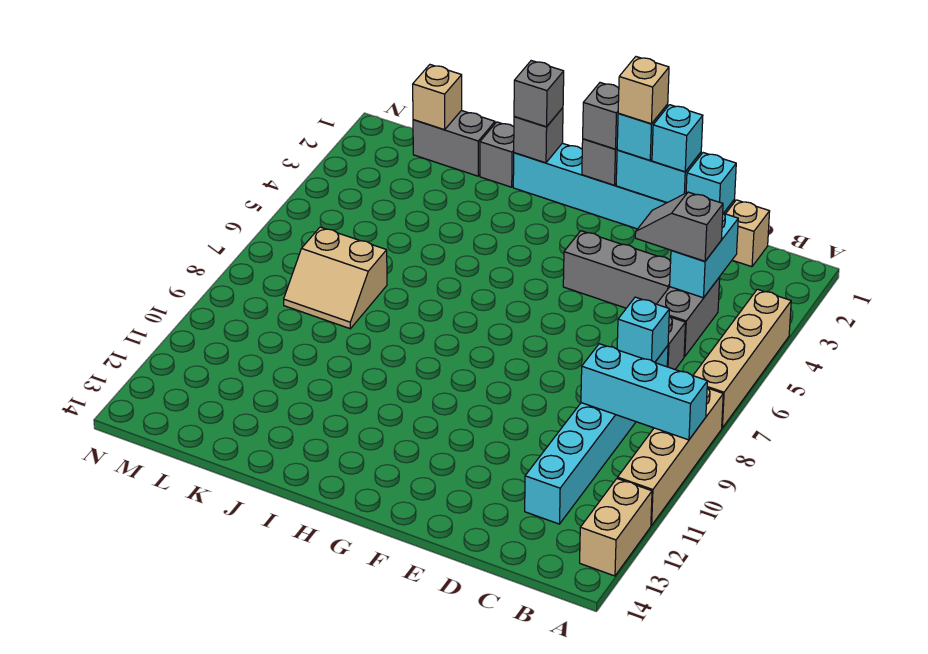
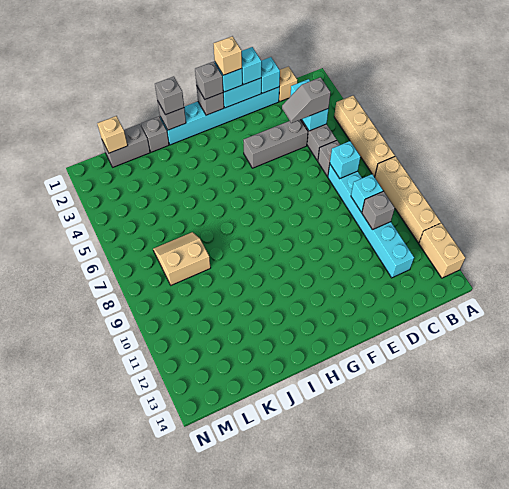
cyan 1x3 brick [581,344,707,440] -> cyan 1x1 brick [351,174,383,212]
none -> grey 1x1 brick [362,191,395,230]
tan 2x2 slope [284,227,387,329] -> tan 2x2 slope turned to [153,232,210,285]

